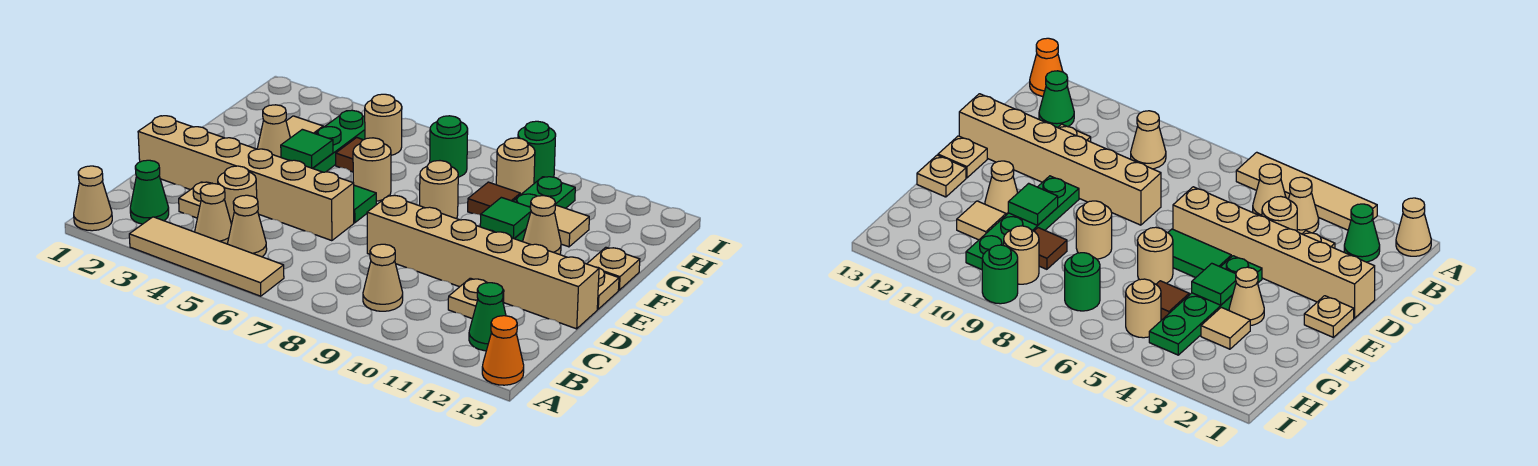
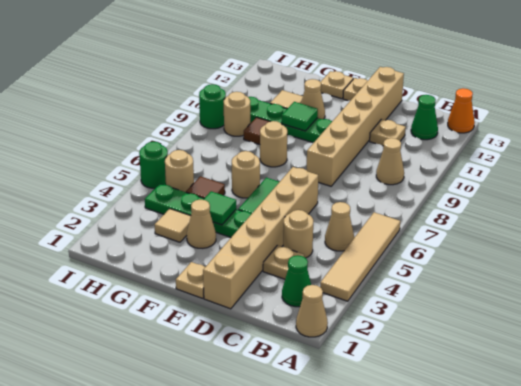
tan 1x1 cone [195,184,232,244] -> none
green 1x1 round brick [430,116,468,177] -> green 1x1 round brick moved to [139,142,168,188]

